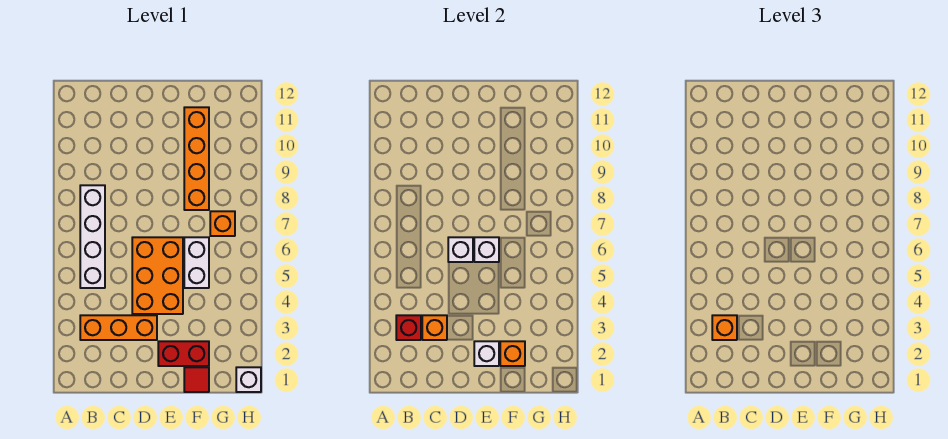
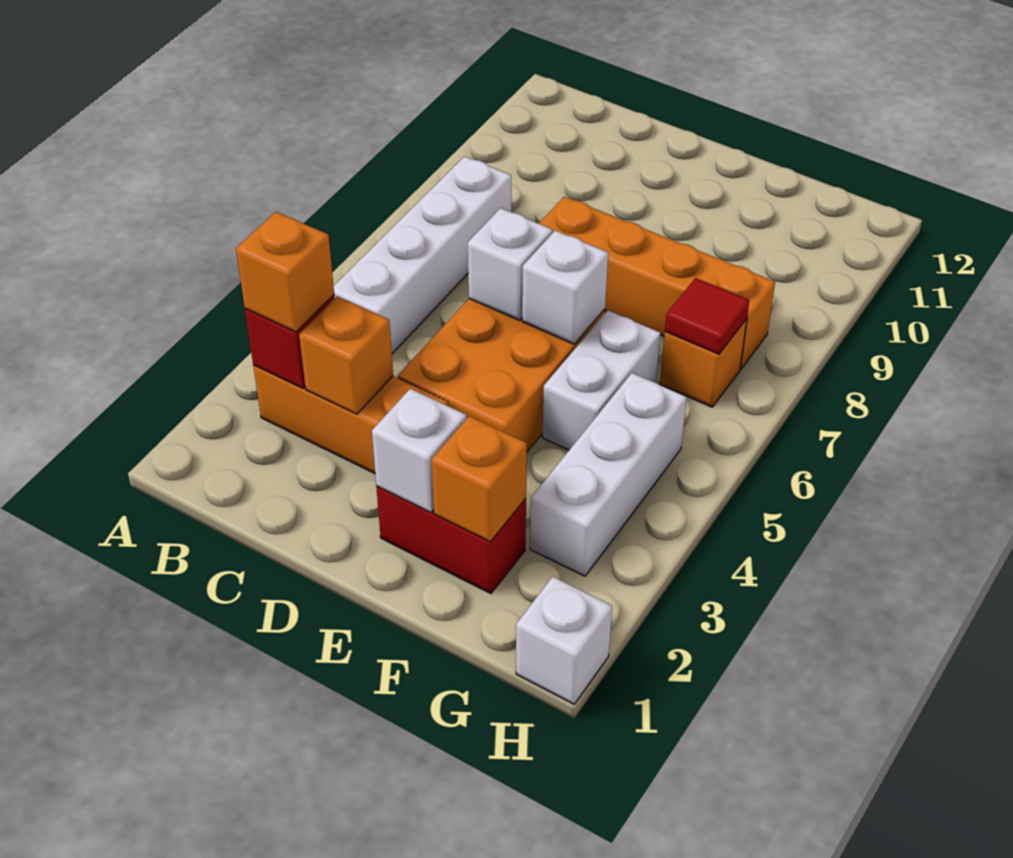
red 1x1 tile [184,367,209,392] -> red 1x1 tile moved to [665,278,749,354]
orange 1x4 brick [184,107,209,210] -> orange 1x4 brick turned to [539,197,775,369]
none -> white 1x3 brick [530,373,687,576]

